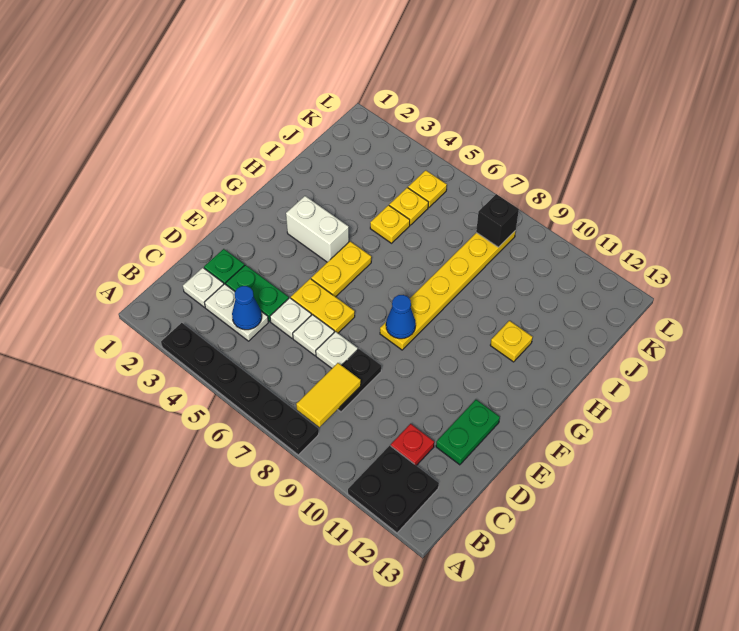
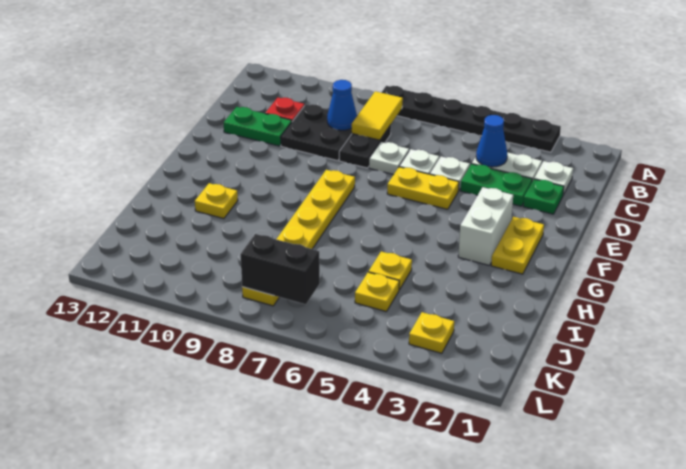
black 2x2 plate [348,446,439,533] -> black 2x2 plate moved to [281,104,352,161]
green 1x2 plate [436,400,500,465] -> green 1x2 plate turned to [224,107,292,146]
yellow 1x2 plate [311,241,371,297] -> yellow 1x2 plate moved to [491,217,544,274]
blue 1x1 cone [386,295,416,339] -> blue 1x1 cone moved to [327,80,357,130]
white 1x2 brick [286,196,349,262] -> white 1x2 brick turned to [458,187,513,265]
yellow 1x1 plate [408,170,447,207] -> yellow 1x1 plate moved to [409,312,454,353]
black 1x1 brick [476,194,519,247] -> black 1x2 brick [240,234,320,304]

